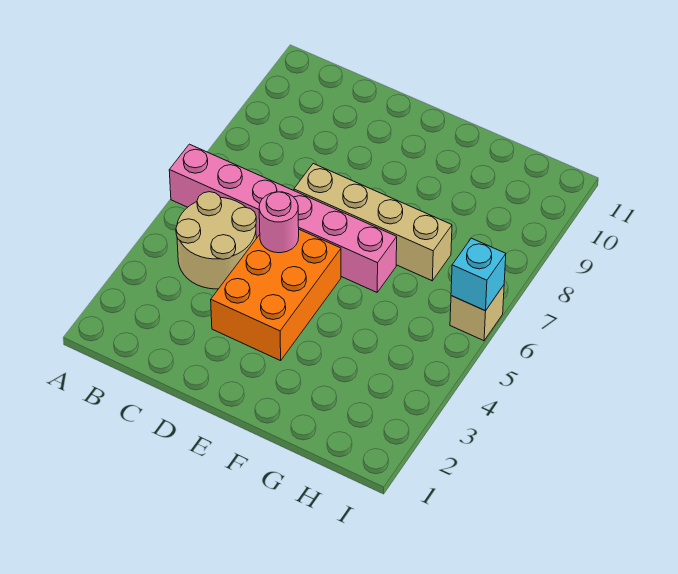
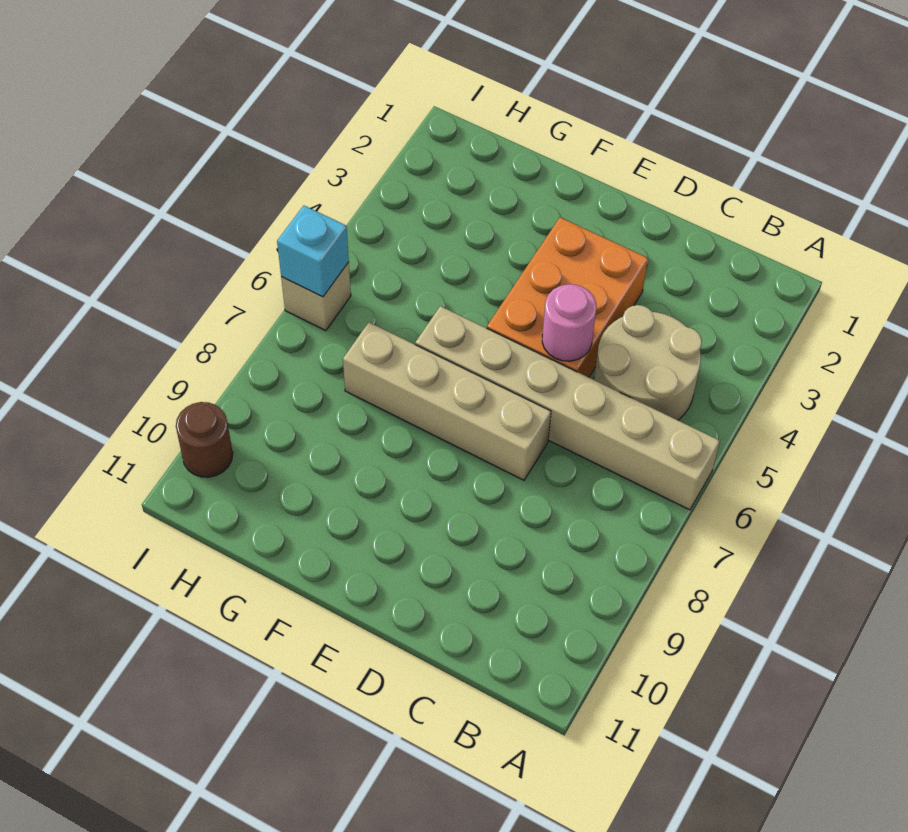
pink 1x6 brick [169,144,397,292] -> tan 1x6 brick [415,306,720,510]
none -> brown 1x1 round brick [176,402,233,477]

